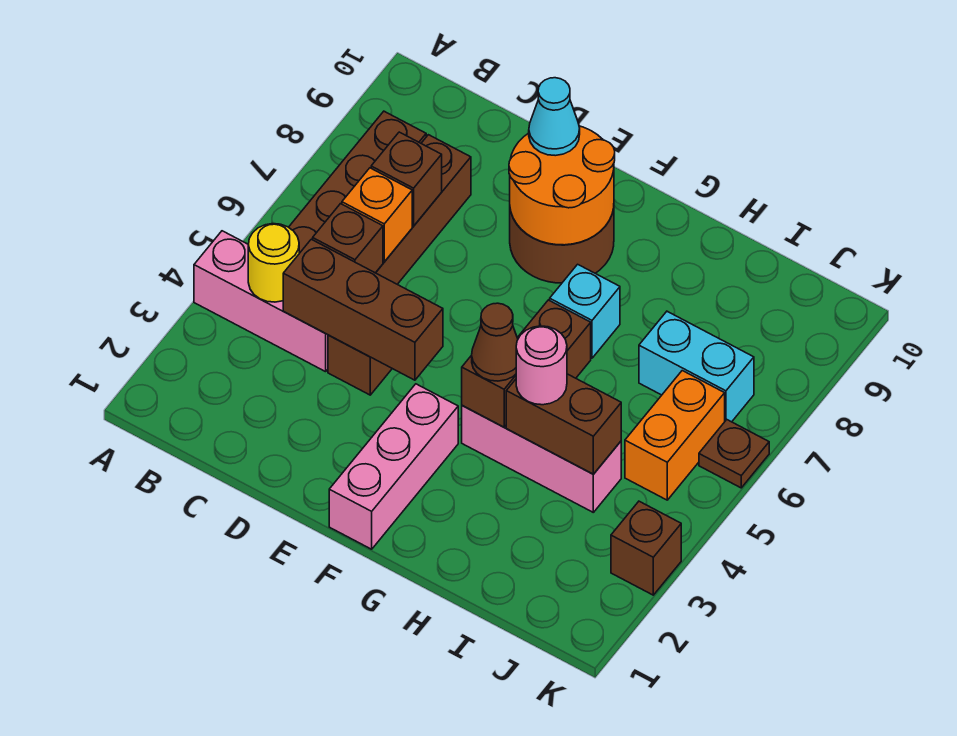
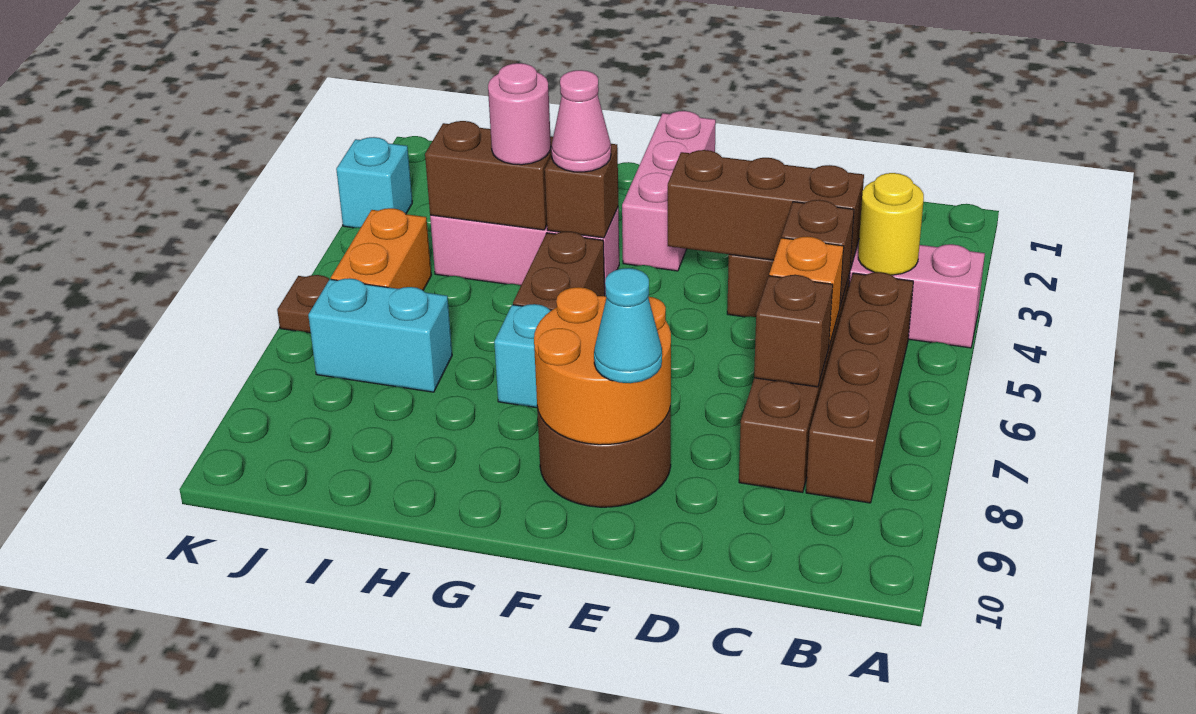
brown 1x1 cone [472,303,518,381] -> pink 1x1 cone [551,70,611,172]
brown 1x1 brick [611,501,681,595] -> cyan 1x1 brick [336,137,412,228]

